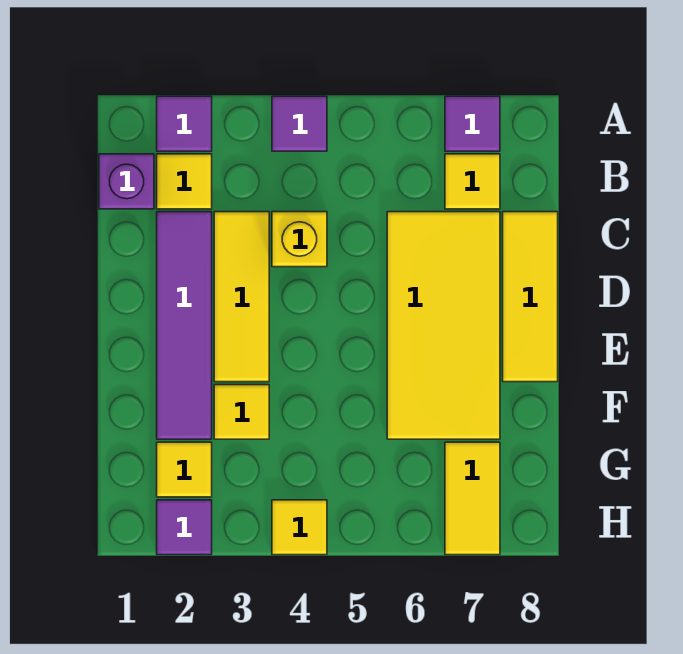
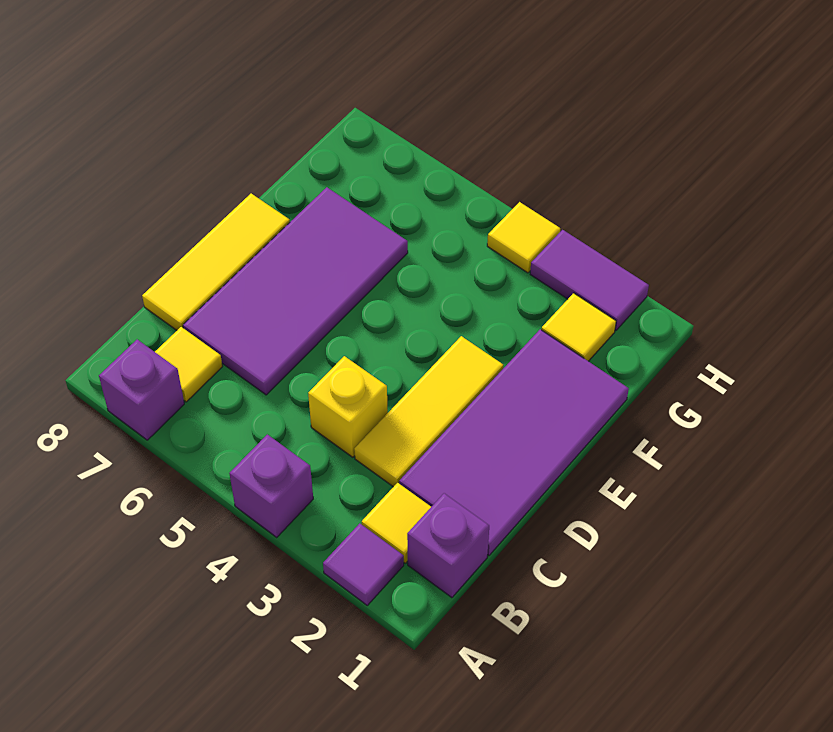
purple 1x1 tile [272,96,327,151] -> purple 1x1 brick [229,434,313,537]
purple 1x1 tile [445,96,500,151] -> purple 1x1 brick [99,339,184,440]
purple 1x4 tile [157,212,212,439] -> purple 2x4 tile [399,329,629,556]
yellow 2x4 tile [387,212,500,439] -> purple 2x4 tile [183,187,408,395]
yellow 1x1 tile [214,385,269,439] -> none
yellow 1x2 tile [445,442,500,555] -> none
purple 1x1 tile [157,500,212,555] -> purple 1x2 tile [530,230,649,331]

